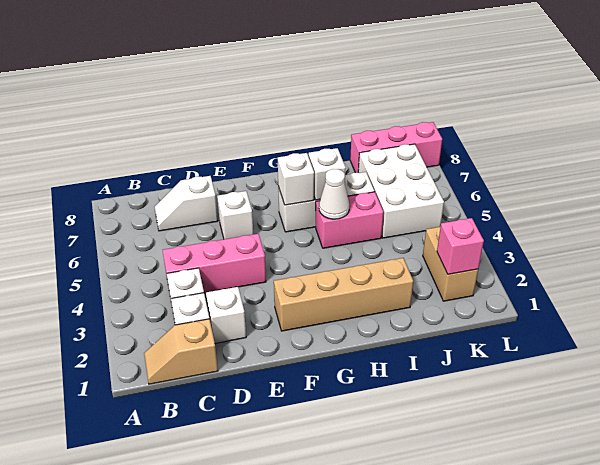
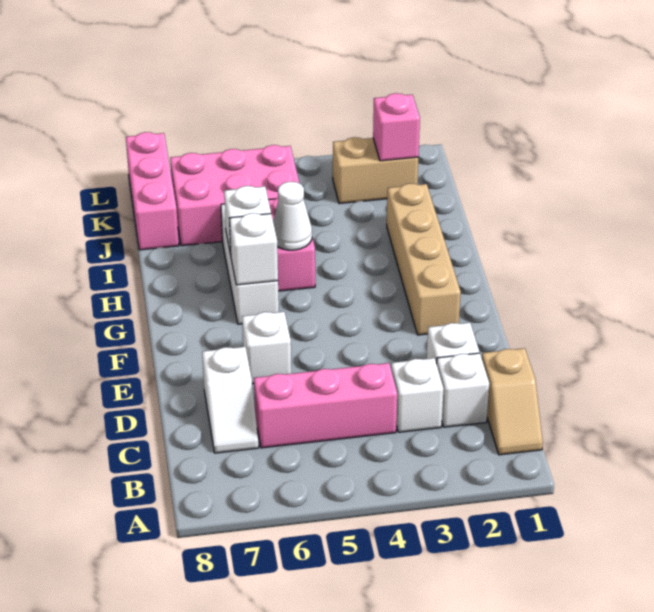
pink 1x3 brick [163,234,266,293] -> pink 1x3 brick turned to [254,363,397,448]
white 2x3 brick [358,144,444,238] -> pink 2x3 brick [170,145,299,246]

